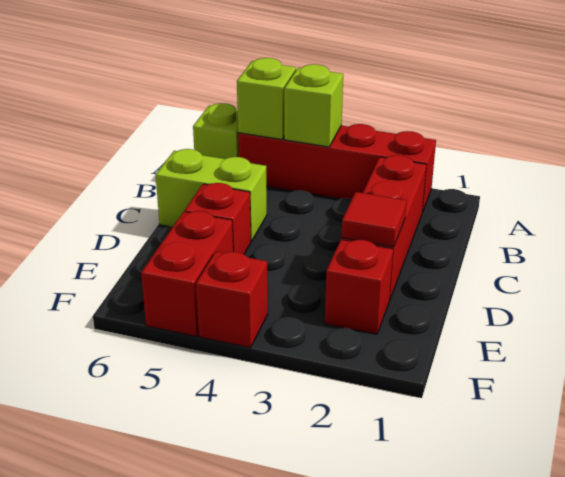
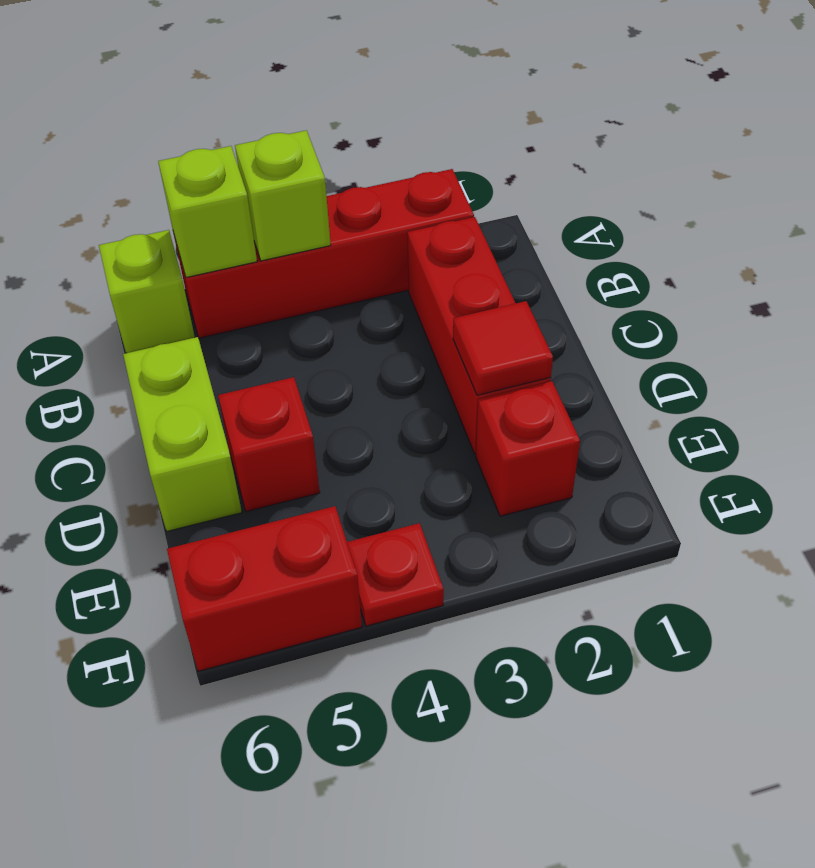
lime 1x2 brick [156,149,267,242] -> lime 1x2 brick turned to [123,337,242,531]
red 1x2 brick [141,211,233,336] -> red 1x2 brick turned to [167,506,362,671]
red 1x1 brick [196,252,268,348] -> red 1x1 plate [347,523,444,626]

